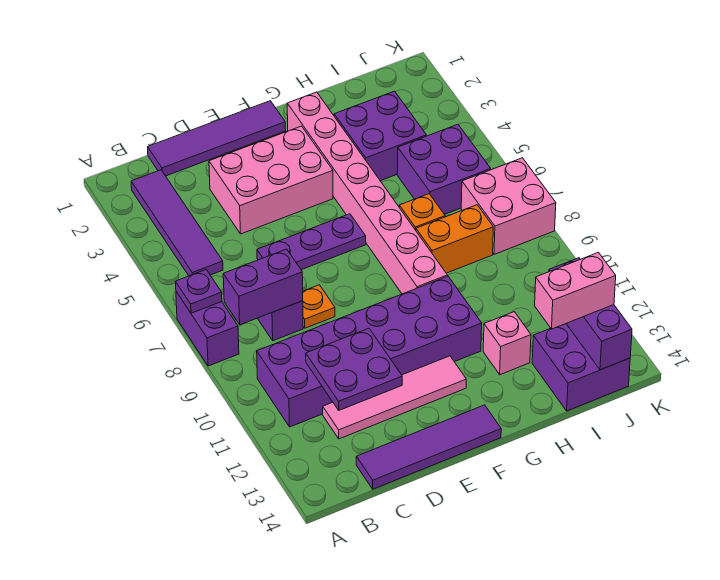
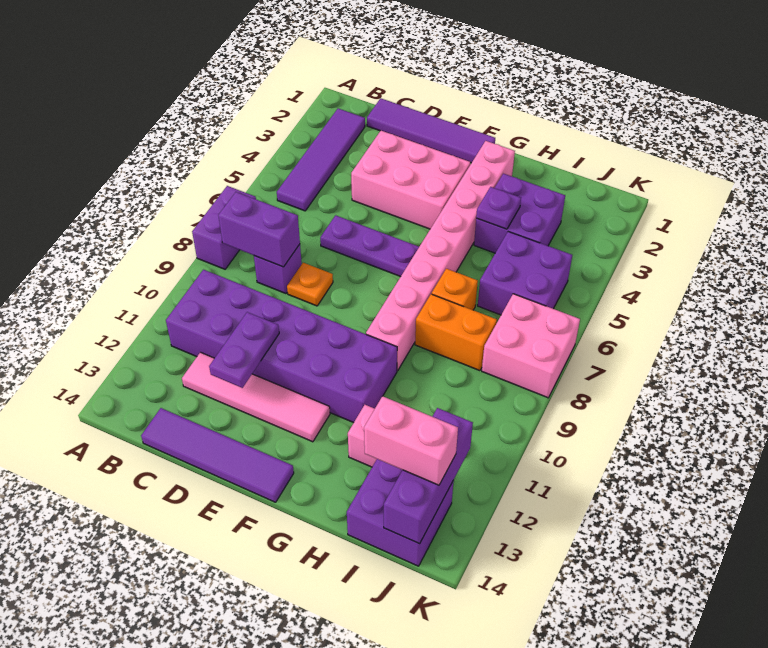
purple 1x1 plate [176,270,222,313] -> purple 1x1 plate moved to [476,187,521,229]
purple 2x2 plate [306,328,402,410] -> purple 1x2 plate [209,312,279,388]

